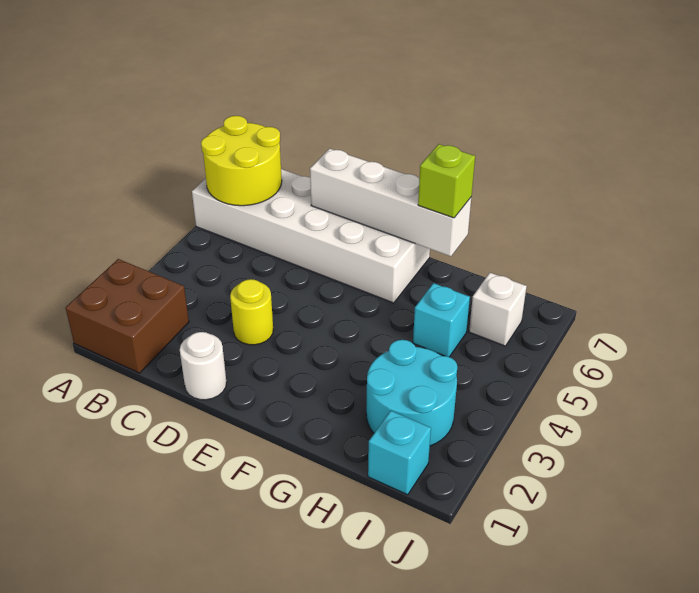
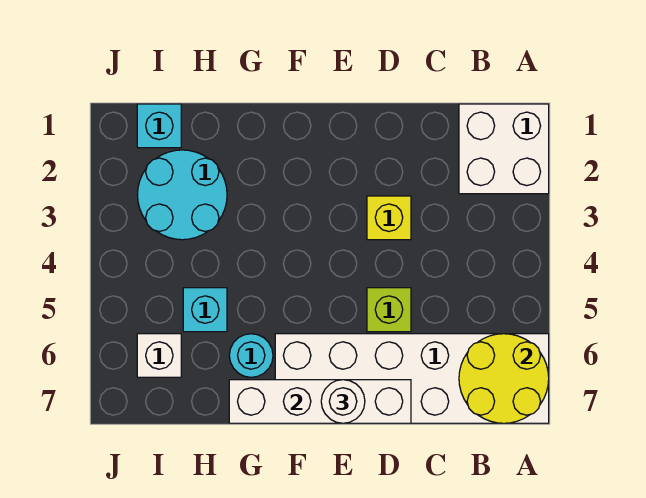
brown 2x2 brick [66,259,189,373] -> white 2x2 brick [459,104,549,194]
white 1x1 round brick [180,332,226,400] -> white 1x1 round brick moved to [321,380,365,423]
yellow 1x1 round brick [230,279,273,345] -> yellow 1x1 brick [367,196,411,240]
none -> cyan 1x1 round brick [229,334,273,377]
lime 1x1 brick [418,144,475,218] -> lime 1x1 brick moved to [367,288,411,332]

